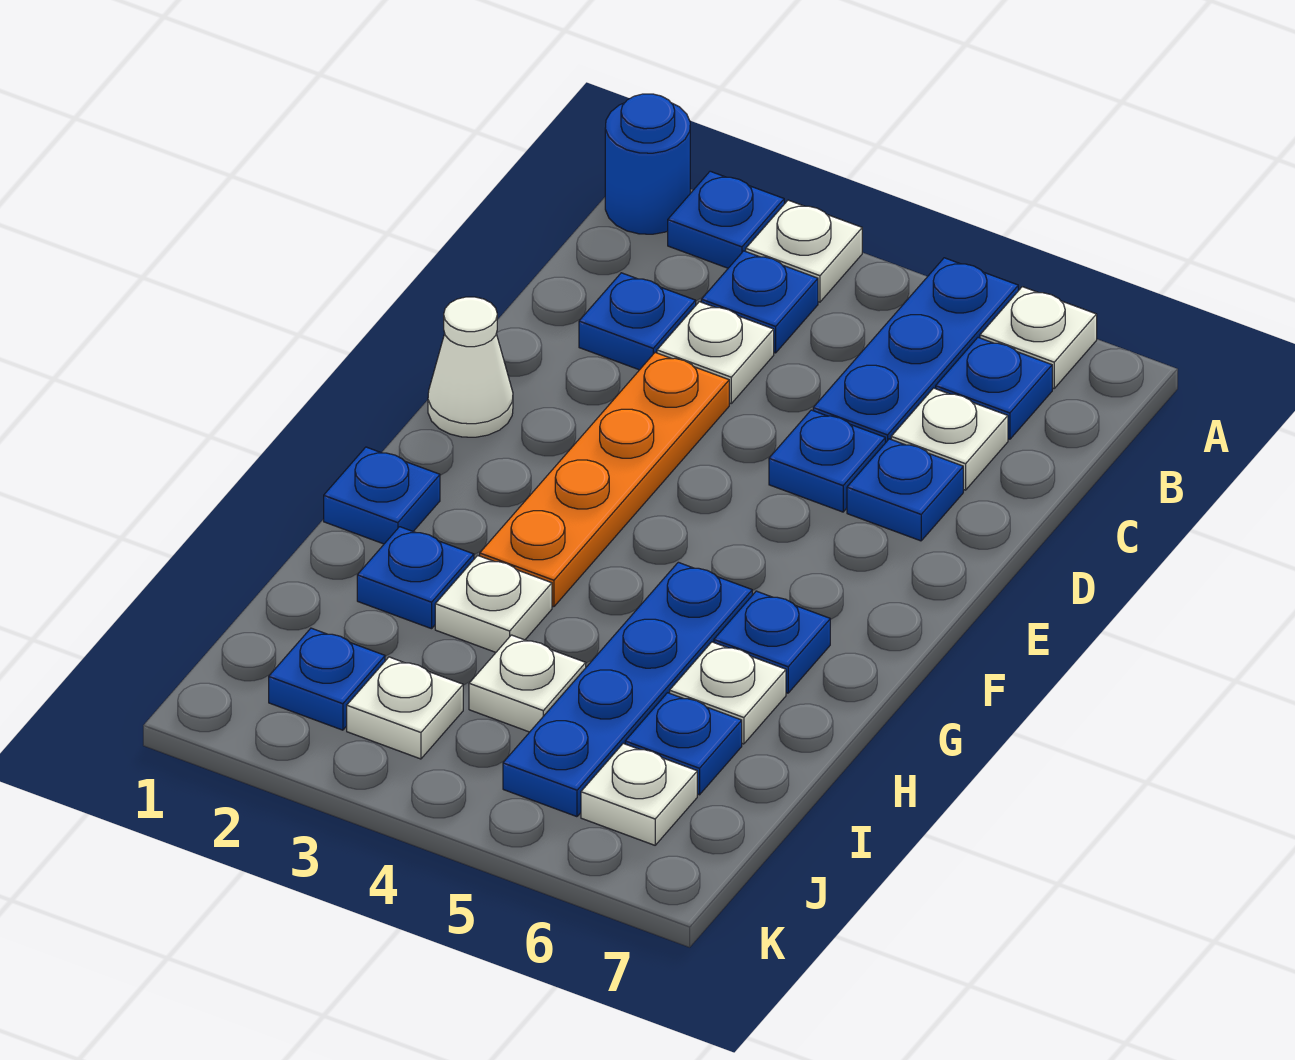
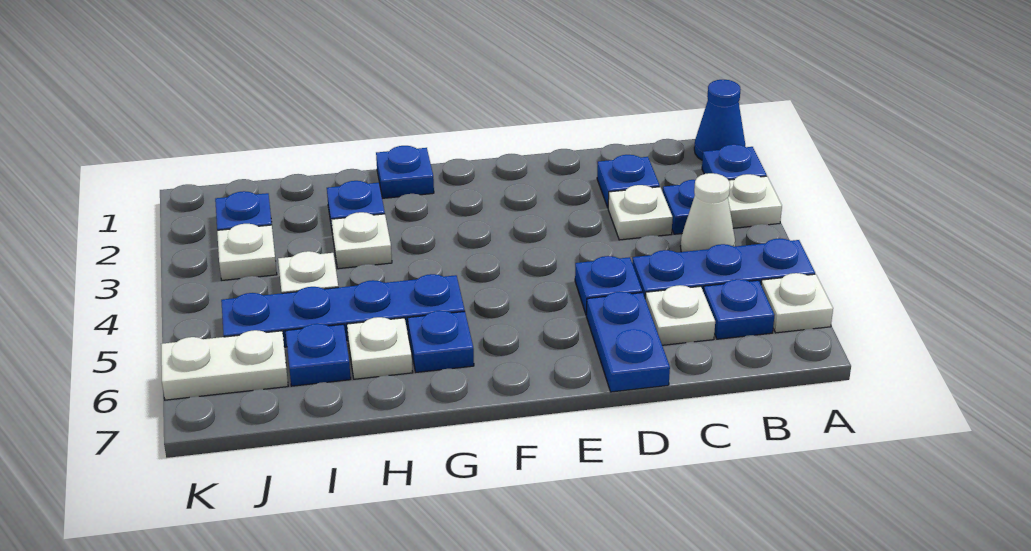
blue 1x1 round brick [605,94,690,234] -> blue 1x1 cone [694,80,745,160]
orange 1x4 plate [480,353,729,607] -> none
blue 1x1 plate [847,439,963,541] -> blue 1x2 plate [586,292,670,392]
white 1x1 cone [428,297,513,437] -> white 1x1 cone moved to [680,173,735,252]
white 1x1 plate [581,744,697,845] -> white 1x2 plate [161,330,288,400]

